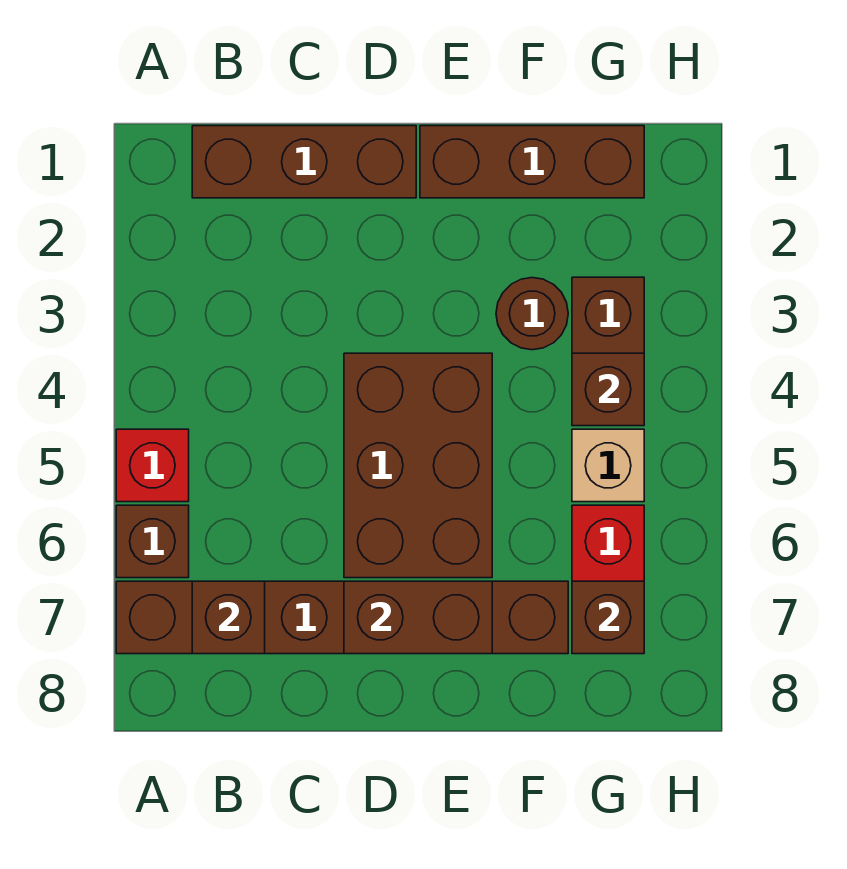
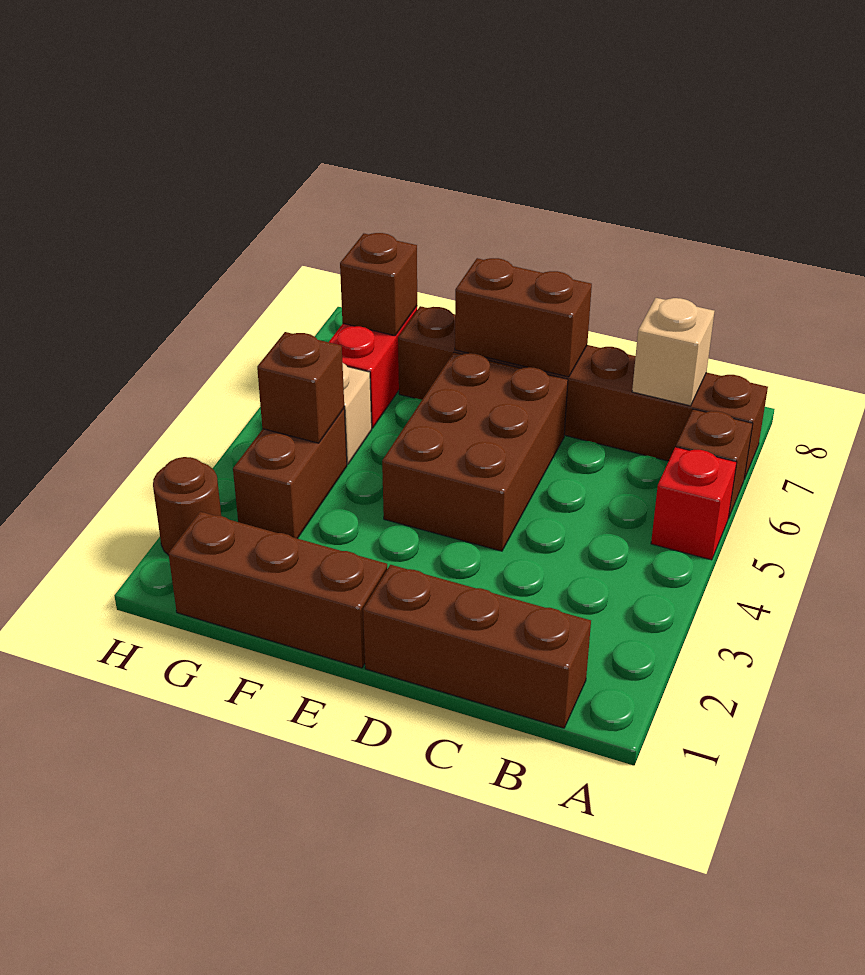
brown 1x1 brick [192,581,265,654] -> tan 1x1 brick [632,298,714,406]
brown 1x1 round brick [496,278,568,350] -> brown 1x1 round brick moved to [153,457,221,555]

